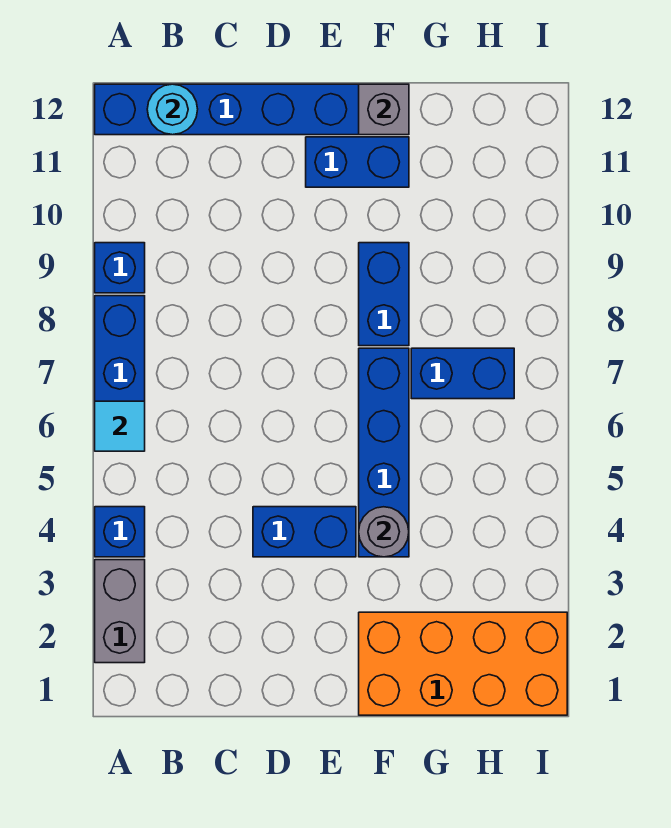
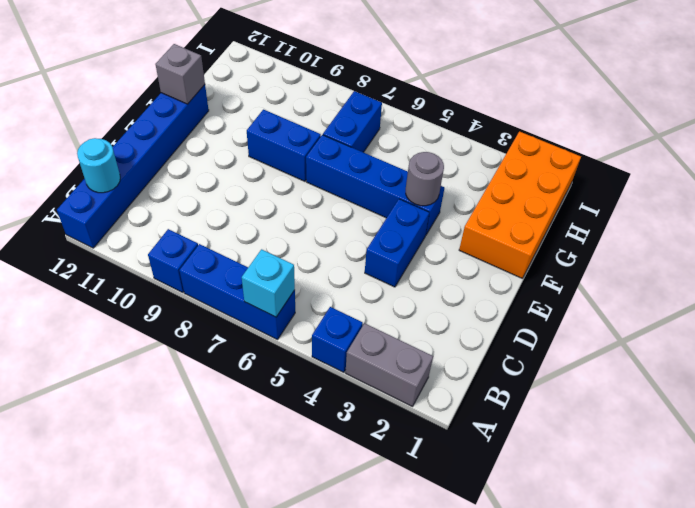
cyan 1x1 tile [95,401,145,451] -> cyan 1x1 brick [242,249,295,317]
blue 1x2 brick [306,137,409,187] -> none

